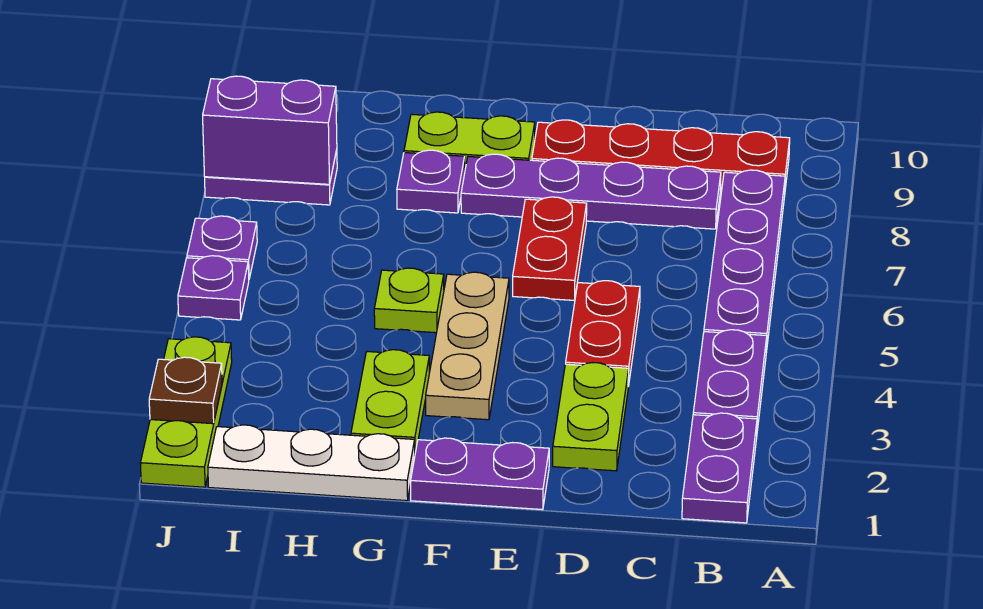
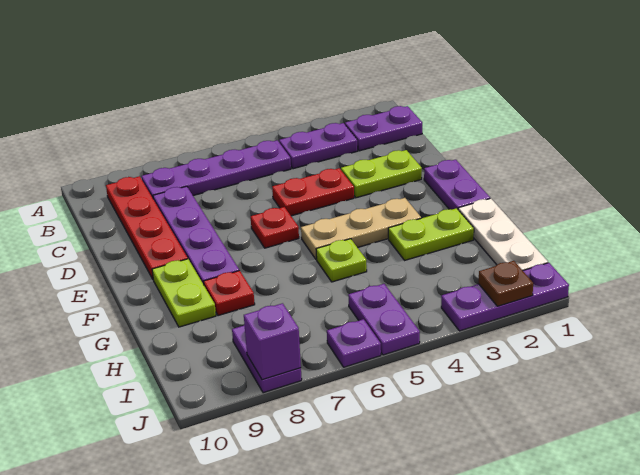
red 1x2 plate [513,197,587,300] -> red 1x1 plate [251,207,299,248]
purple 1x1 plate [397,150,465,213] -> red 1x1 plate [204,271,255,316]
purple 1x2 brick [203,76,337,184] -> purple 1x1 brick [244,303,301,380]
lime 1x3 plate [140,337,232,487] -> purple 1x3 plate [441,263,569,331]
purple 1x1 plate [178,256,249,320] -> purple 1x2 plate [348,284,420,355]

